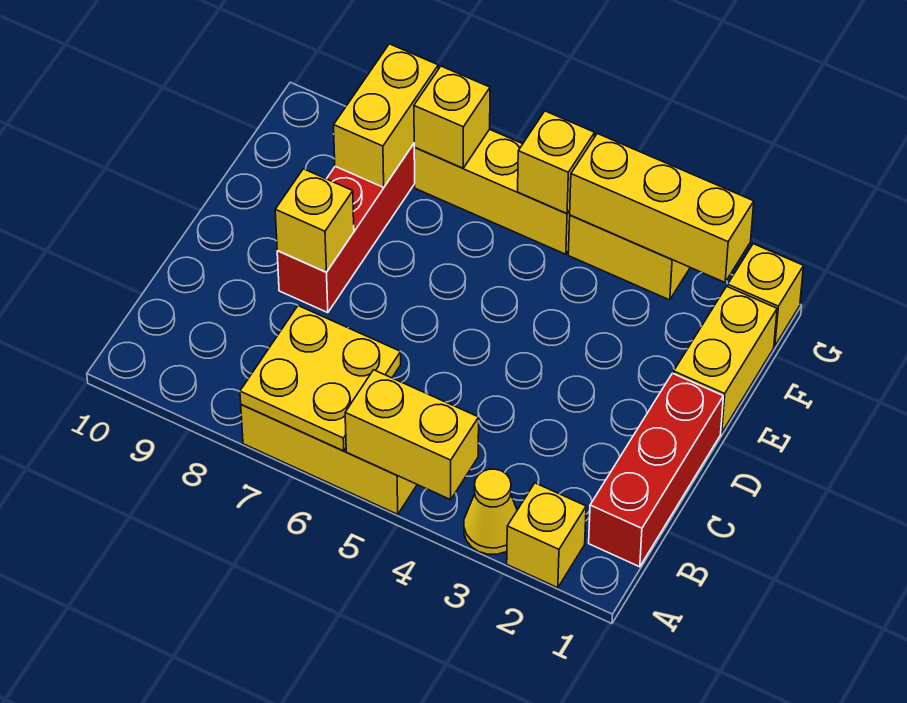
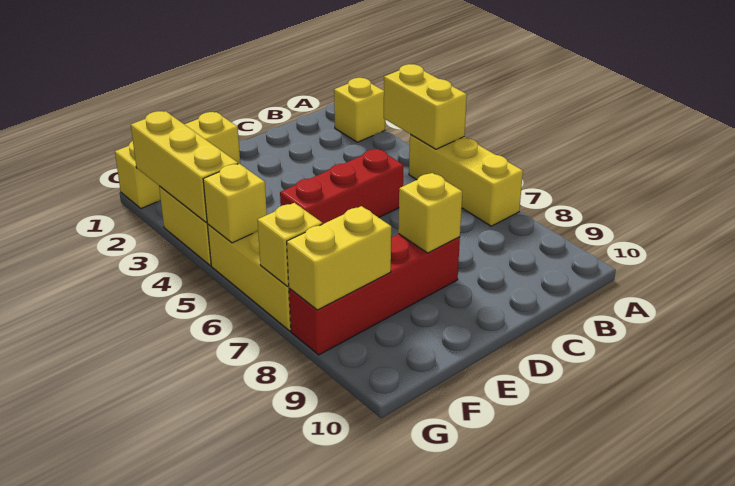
yellow 1x1 cone [464,469,517,554] -> none
yellow 2x2 plate [240,306,401,451] -> none
red 1x3 brick [589,373,723,567] -> red 1x3 brick moved to [280,149,404,224]

